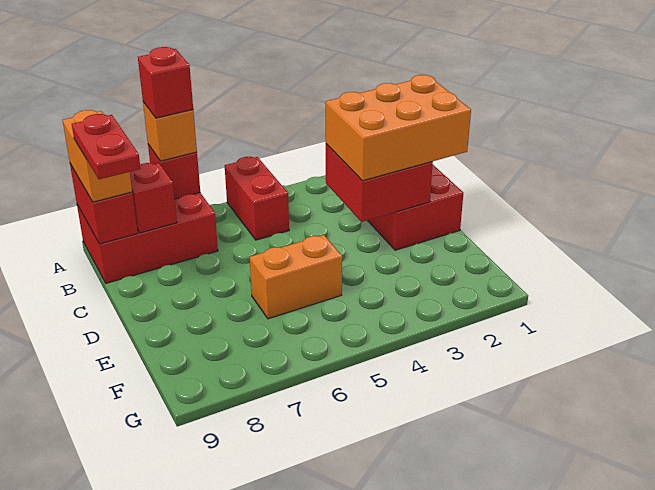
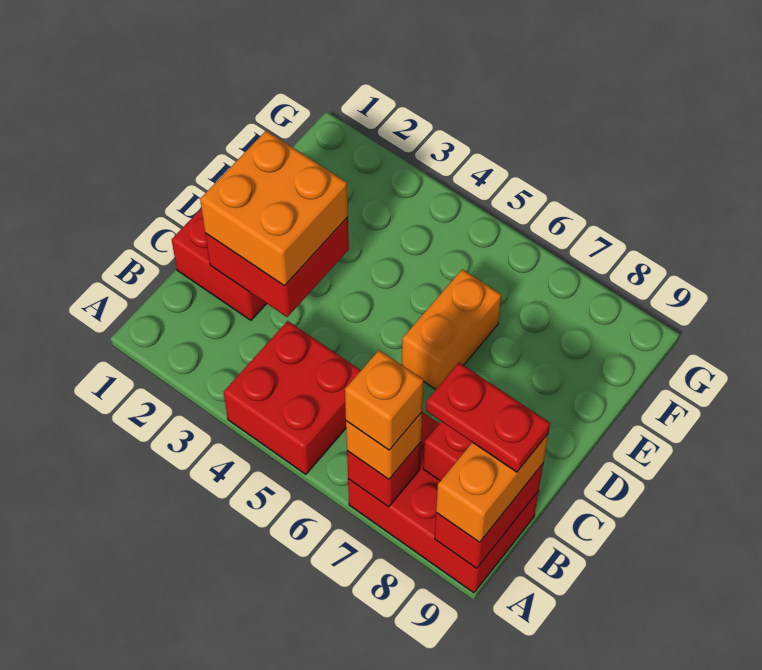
red 1x2 brick [225,157,289,240] -> red 2x2 brick [224,321,361,474]
red 1x1 brick [138,47,193,118] -> orange 1x1 brick [345,350,423,450]
red 1x2 plate [72,114,141,179] -> red 1x2 plate turned to [426,363,550,472]
orange 2x3 brick [326,75,471,181] -> orange 2x2 brick [200,131,348,286]
orange 1x2 brick [250,235,342,319] -> orange 1x2 brick turned to [402,269,501,390]

